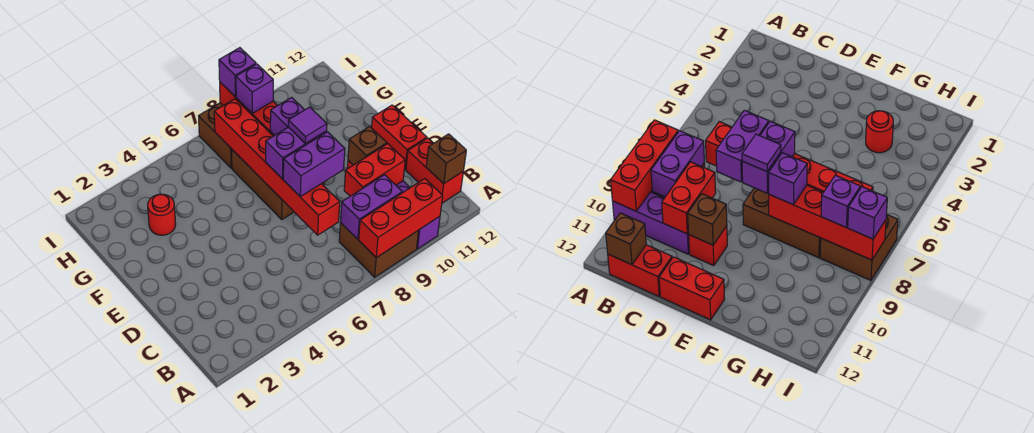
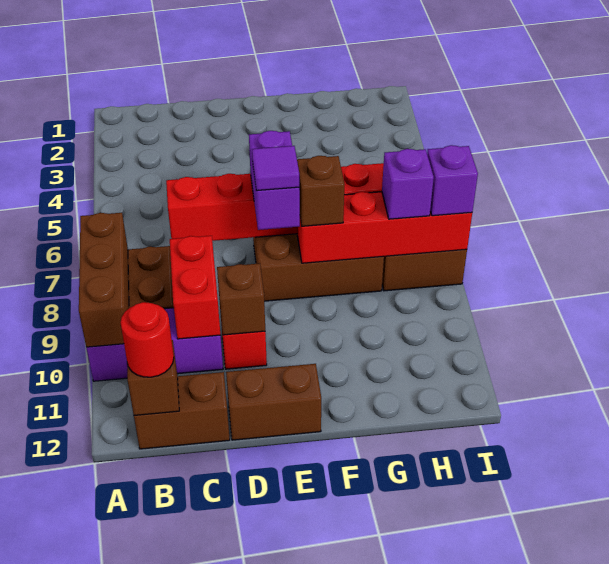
red 1x3 brick [359,179,443,258] -> brown 1x3 brick [79,213,129,347]
purple 1x2 brick [341,175,402,239] -> none
red 1x2 brick [406,138,463,203] -> brown 1x2 brick [134,372,230,449]
purple 1x2 brick [283,132,345,197] -> none
red 1x2 brick [372,105,427,170] -> brown 1x2 brick [226,364,321,440]
purple 1x1 brick [270,97,304,135] -> brown 1x1 brick [297,156,345,226]
red 1x1 round brick [148,194,176,235] -> red 1x1 round brick moved to [120,302,174,377]

